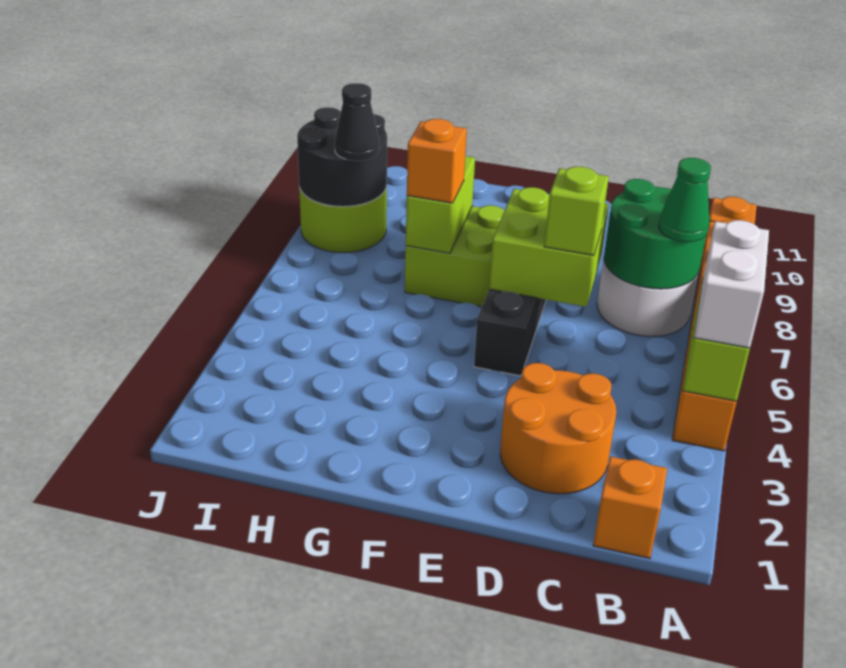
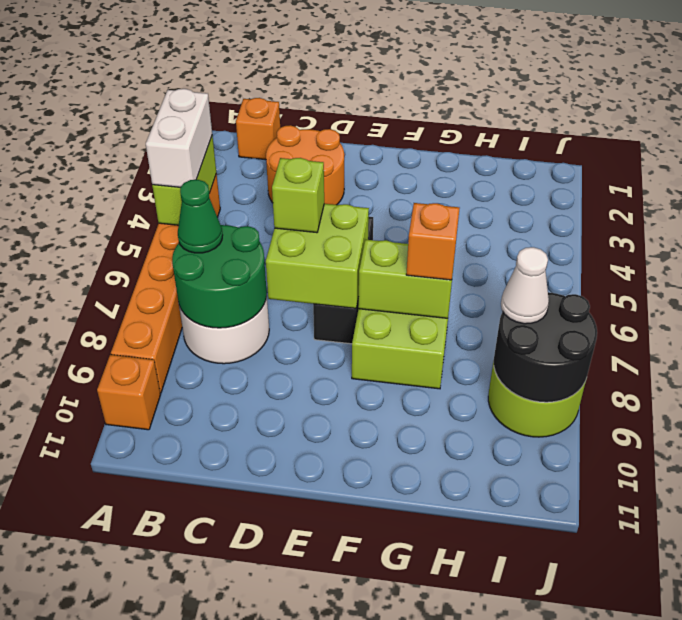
lime 1x2 brick [406,156,475,253] -> lime 1x2 brick turned to [358,240,455,318]
black 1x1 cone [335,83,380,161] -> white 1x1 cone [501,247,549,324]

